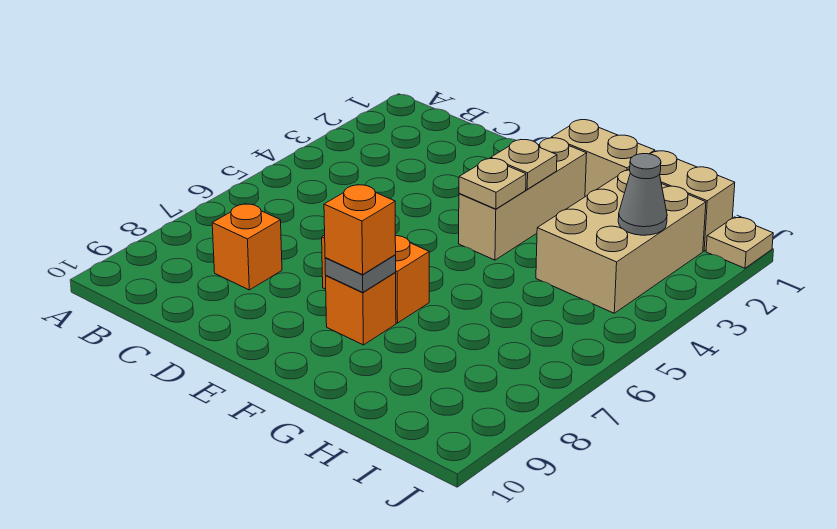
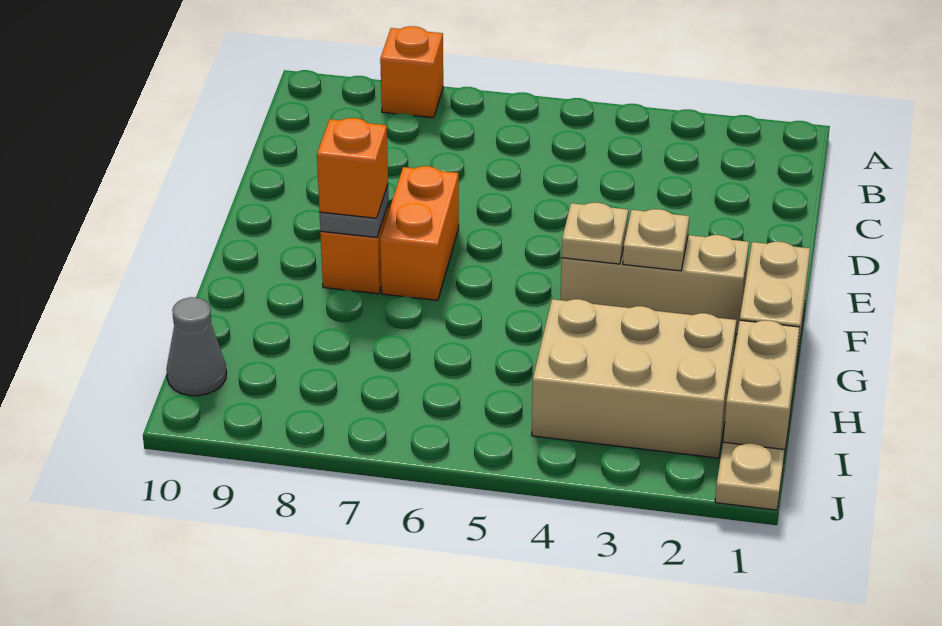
orange 1x1 brick [212,204,282,290] -> orange 1x1 brick moved to [380,26,443,118]
grey 1x1 cone [618,154,667,235] -> grey 1x1 cone moved to [166,297,226,396]

